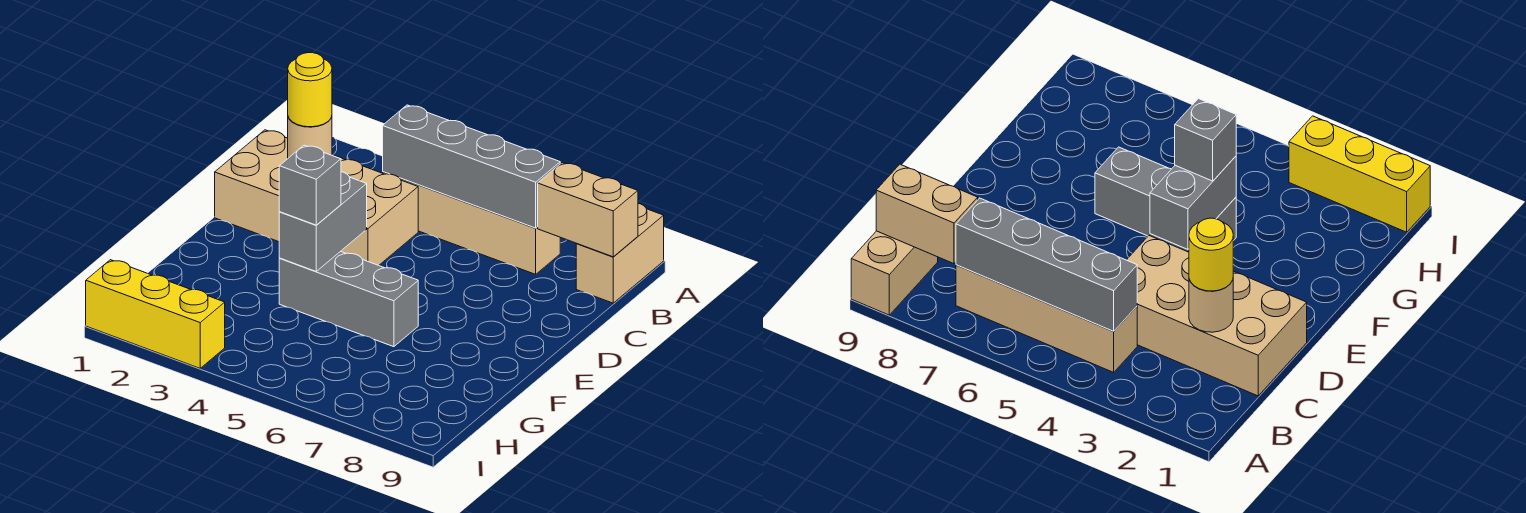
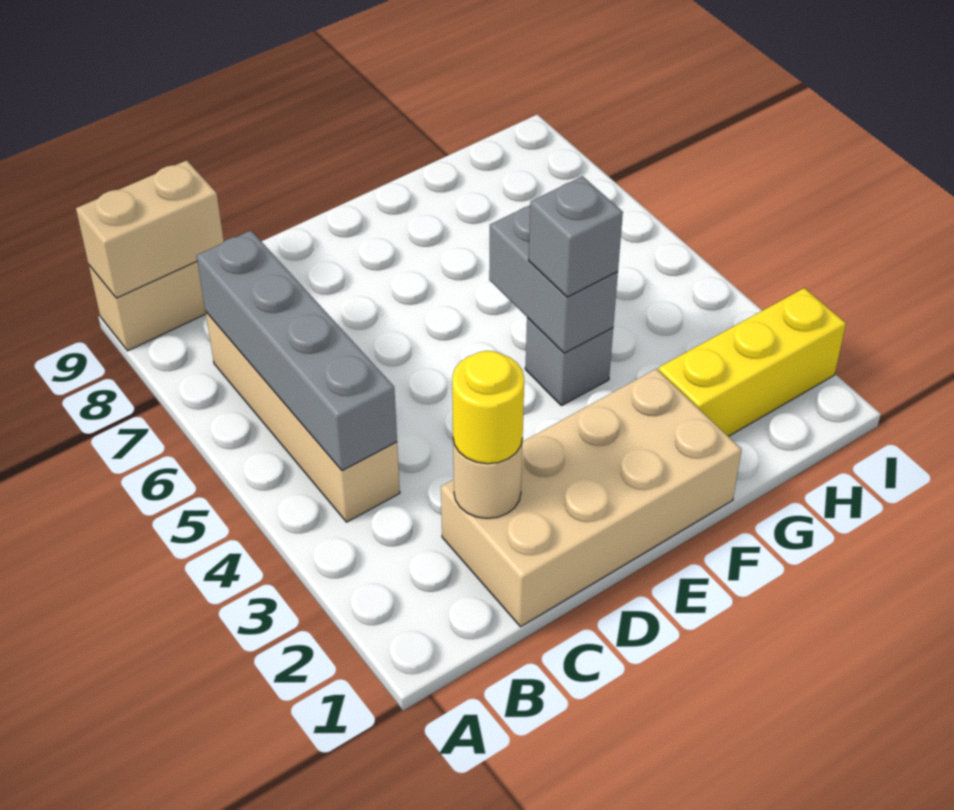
tan 1x2 brick [538,163,638,257] -> tan 1x2 brick turned to [76,160,224,298]
tan 2x4 brick [215,130,418,265] -> tan 2x4 brick turned to [441,369,742,627]
grey 1x2 brick [279,172,367,271] -> grey 1x2 brick turned to [489,205,618,353]
grey 1x3 brick [279,251,418,347] -> grey 1x1 brick [525,317,613,406]
yellow 1x3 brick [86,260,225,368] -> yellow 1x3 brick turned to [659,288,846,436]

